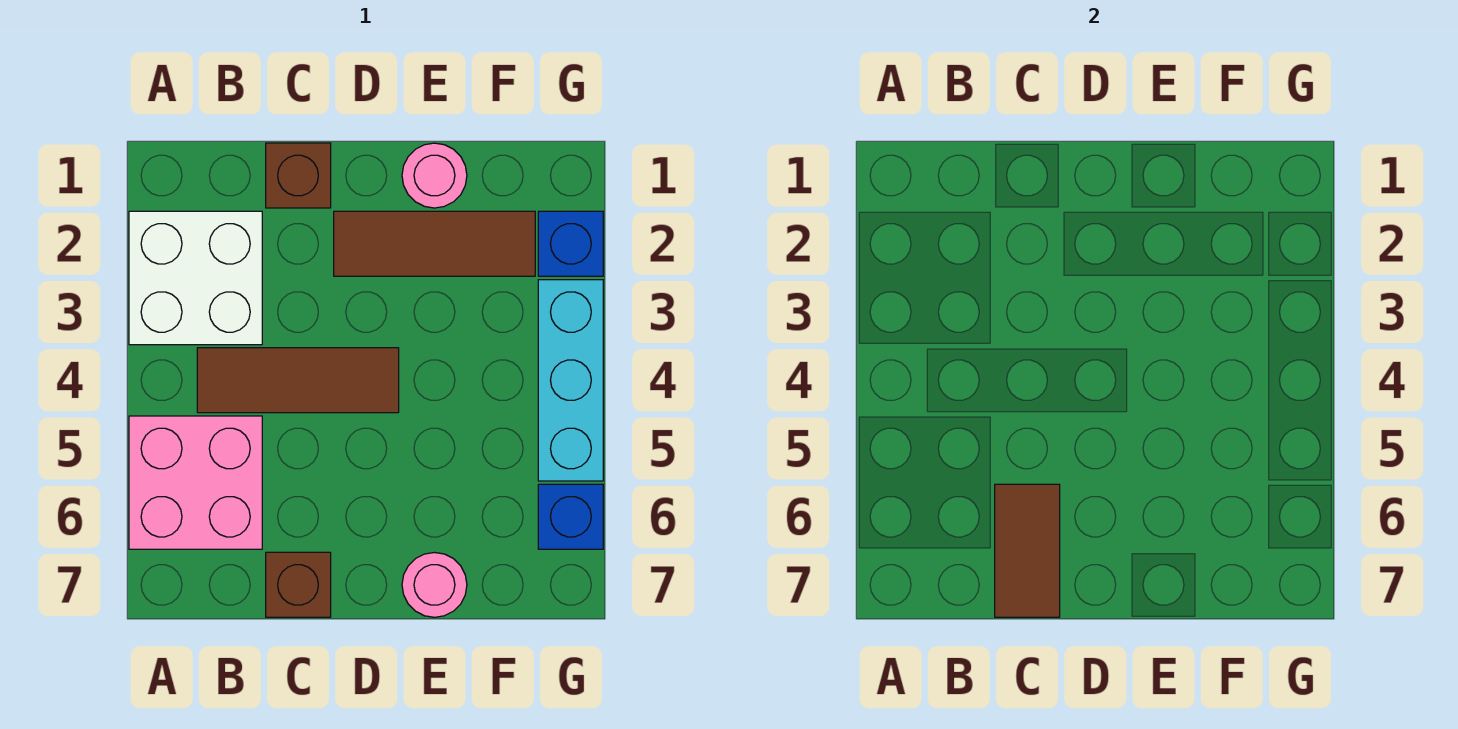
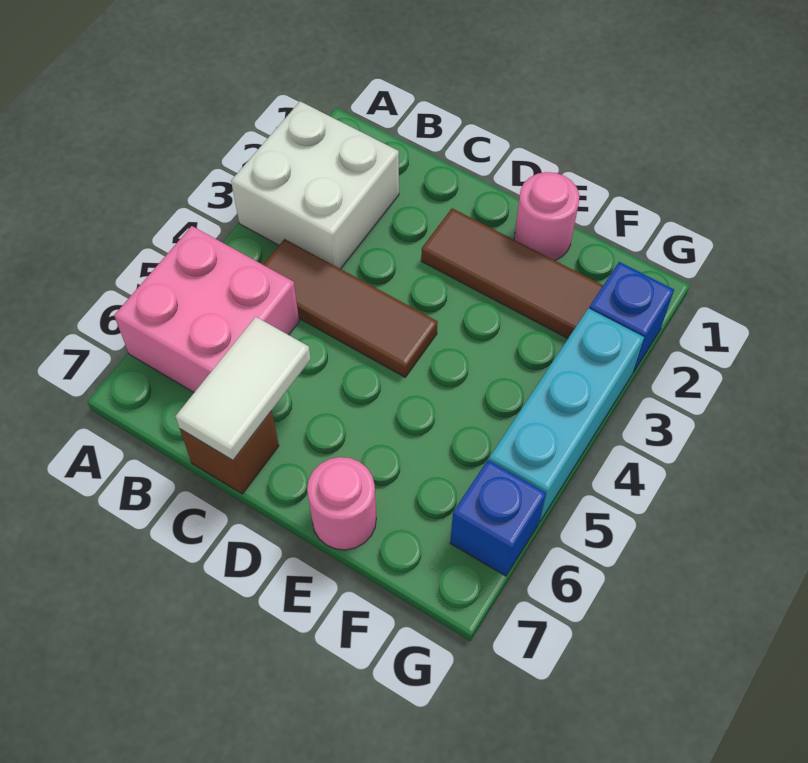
brown 1x1 brick [266,143,331,208] -> none
brown 1x2 tile [995,484,1060,617] -> white 1x2 tile [175,317,311,460]

